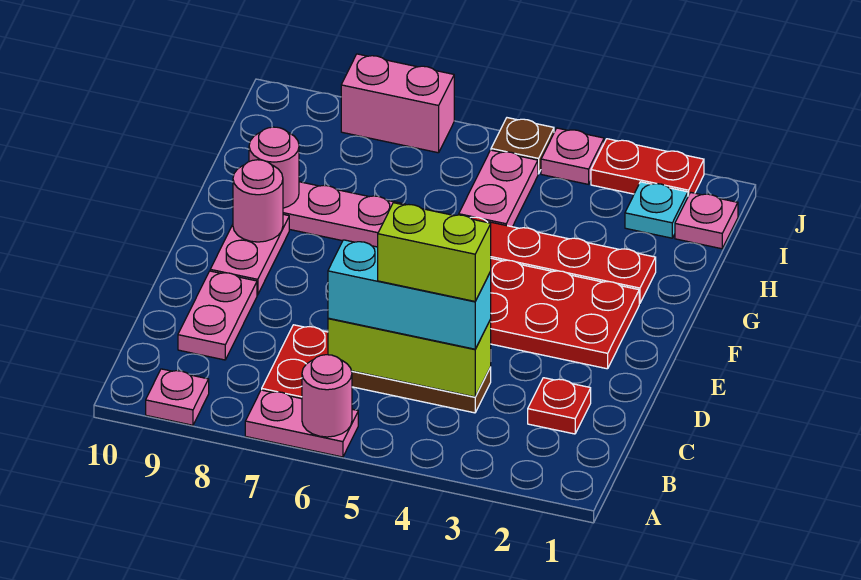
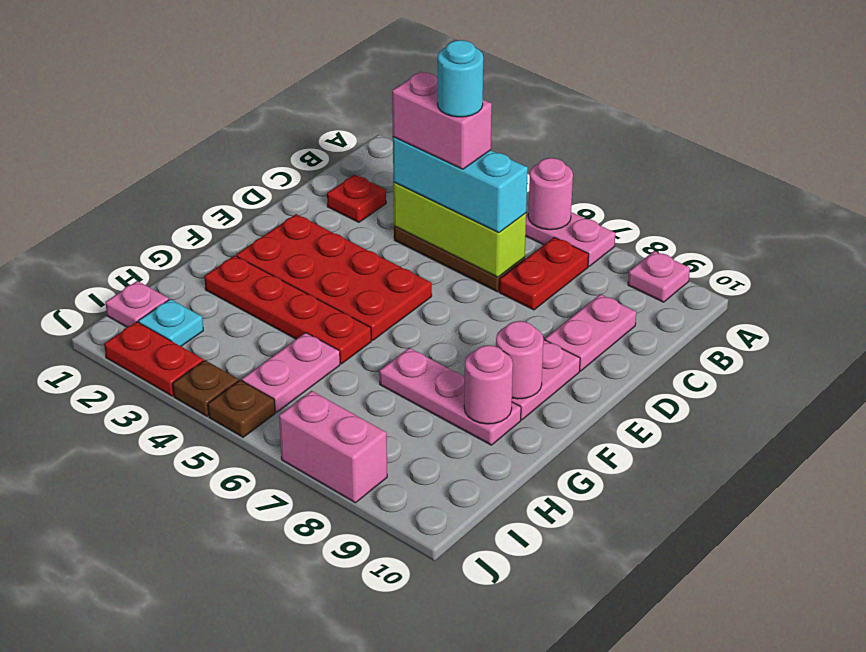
lime 1x2 brick [378,203,491,301] -> pink 1x2 brick [392,72,492,169]
none -> cyan 1x1 round brick [438,40,483,117]
pink 1x1 plate [541,128,604,184] -> brown 1x1 plate [173,360,239,416]

